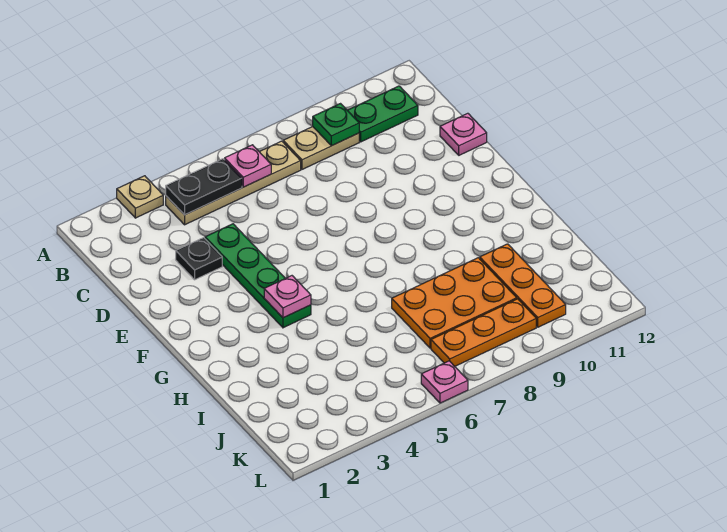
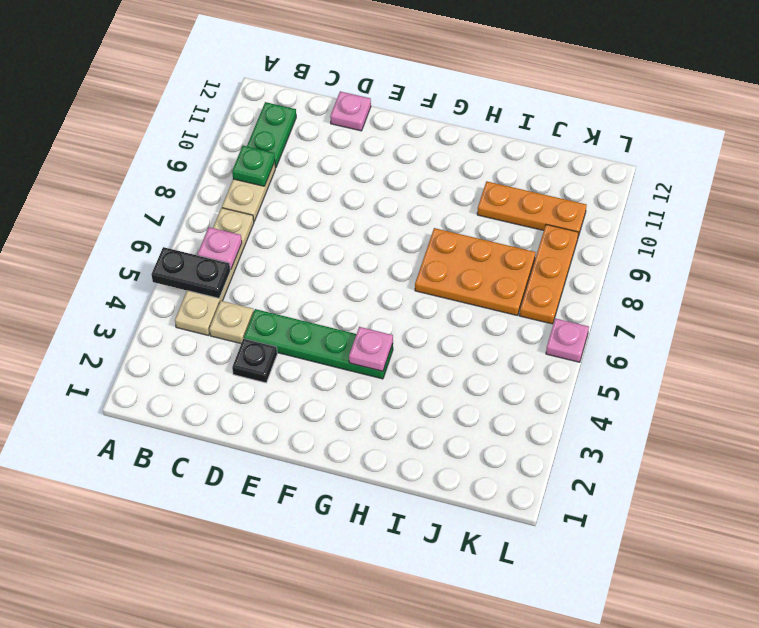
tan 1x1 plate [117,176,163,218] -> tan 1x1 plate moved to [209,301,254,344]
black 1x2 plate [166,159,242,215] -> black 1x2 plate turned to [151,247,230,298]
orange 2x3 plate [392,258,517,348] -> orange 2x3 plate turned to [415,228,535,316]

